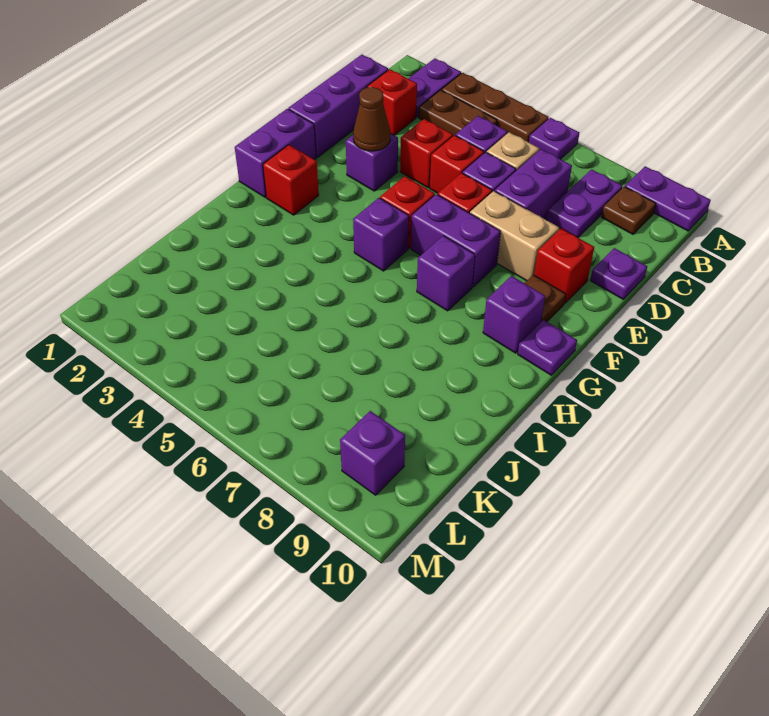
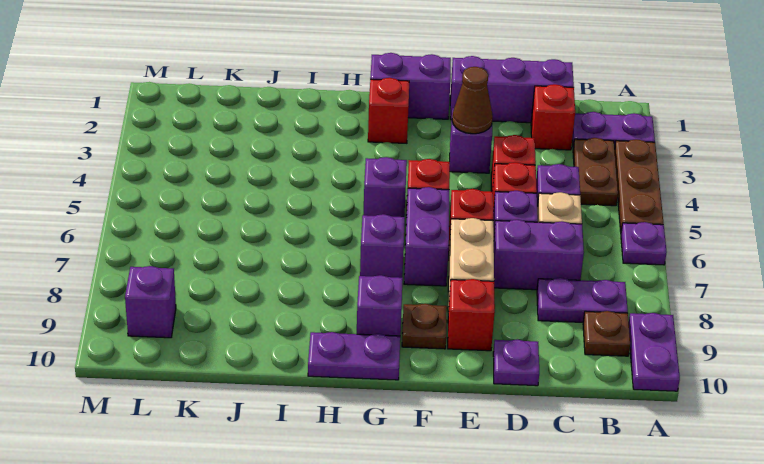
purple 1x1 plate [518,320,577,375] -> purple 1x2 plate [308,332,400,380]

